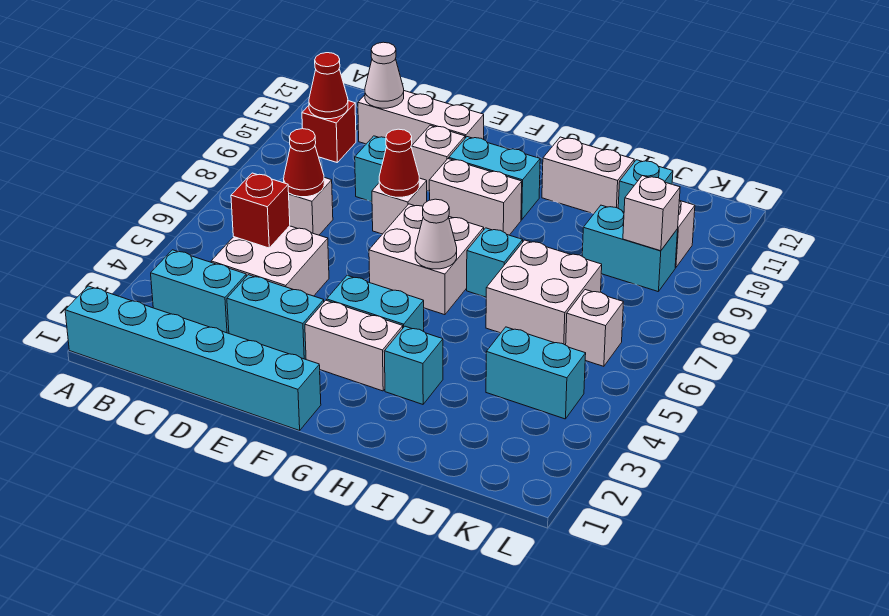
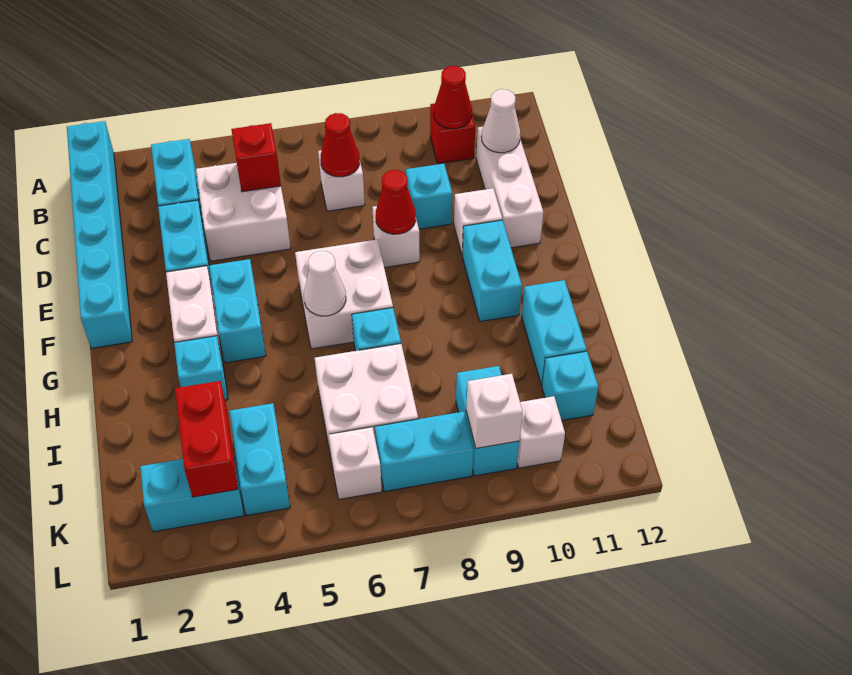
white 1x2 brick [429,159,522,235] -> none
white 1x2 brick [542,137,634,213] -> cyan 1x2 brick [522,280,587,385]
none -> red 1x2 brick [175,381,238,497]
none -> cyan 1x2 brick [140,454,244,532]
none -> cyan 1x2 brick [375,412,473,492]

